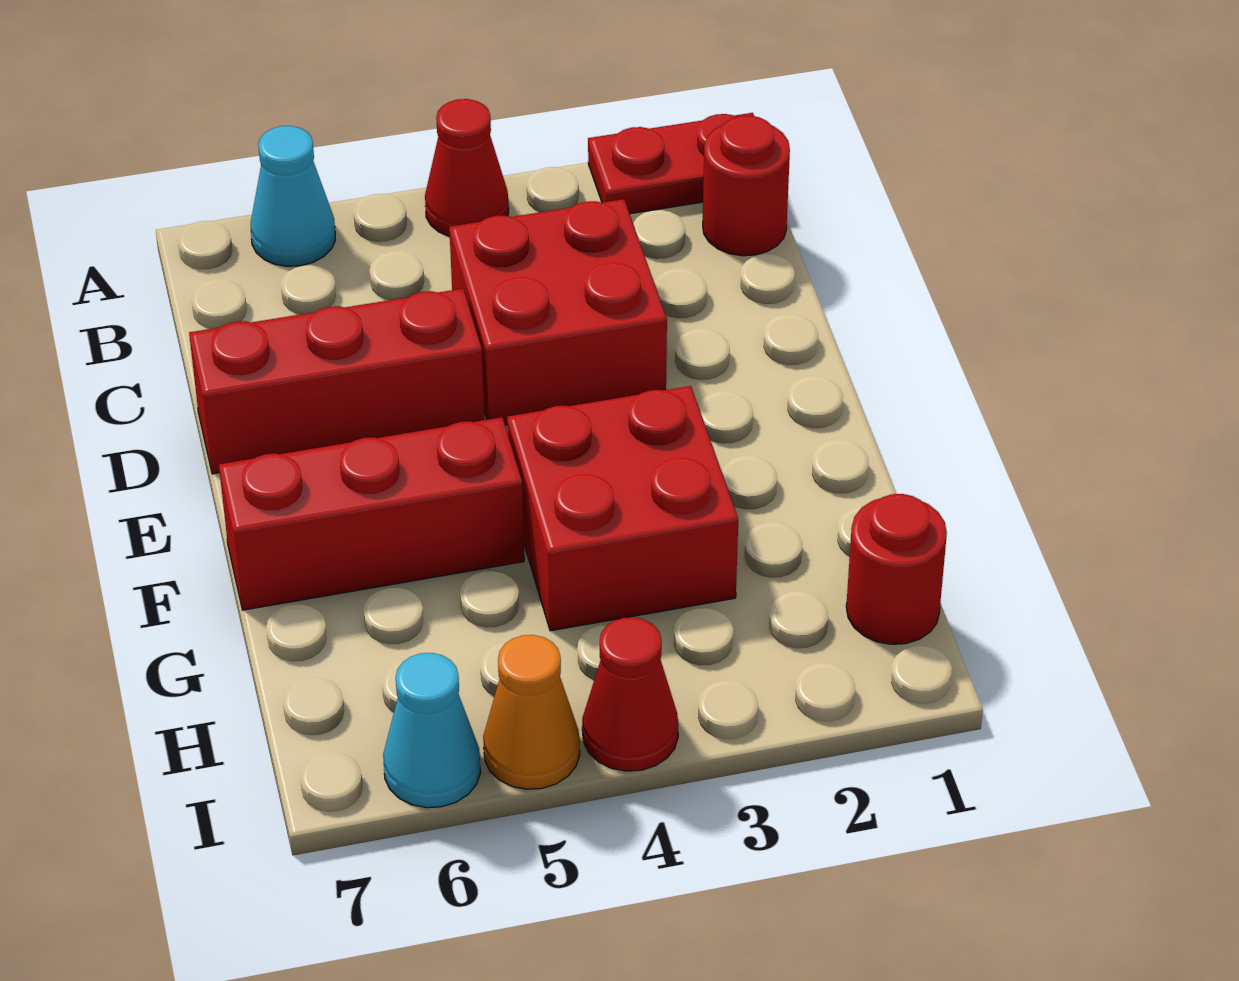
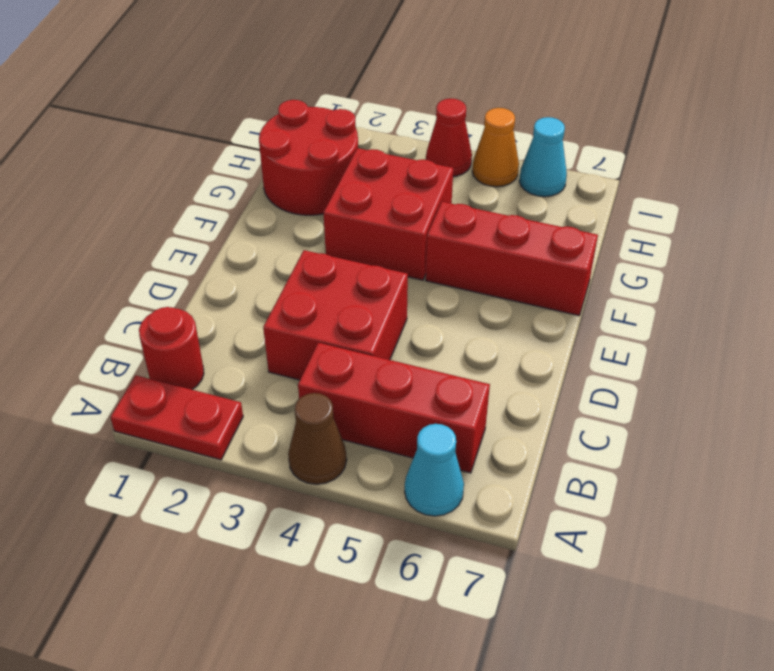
red 1x1 cone [425,99,509,237] -> brown 1x1 cone [288,393,347,484]
red 1x3 brick [189,289,484,474] -> red 1x3 brick moved to [298,343,490,473]
red 1x1 round brick [846,494,947,644] -> red 2x2 round brick [259,100,358,215]

